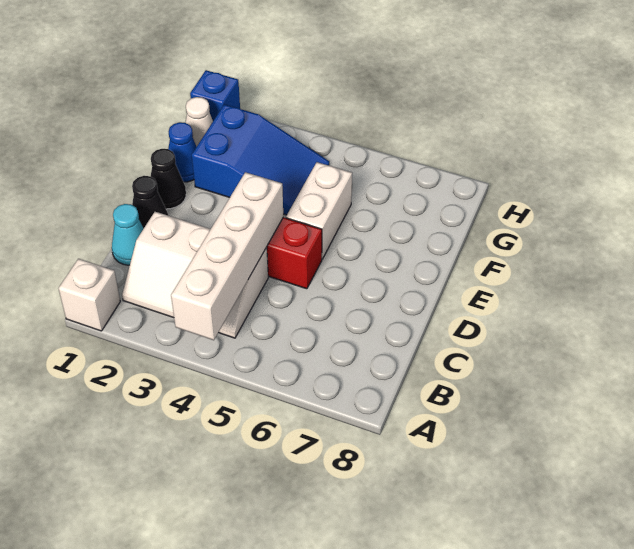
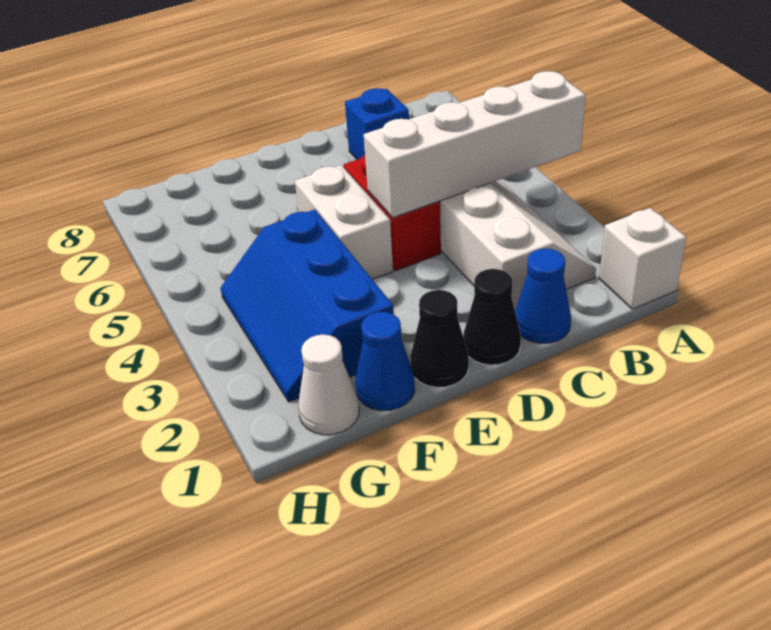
cyan 1x1 cone [112,204,144,265] -> blue 1x1 cone [515,249,571,343]
white 1x2 brick [286,162,352,259] -> white 1x2 brick turned to [295,165,393,279]
blue 2x3 slope [192,104,329,215] -> blue 2x3 slope turned to [221,209,394,402]
blue 1x1 brick [190,70,240,121] -> blue 1x1 brick moved to [345,88,409,160]

